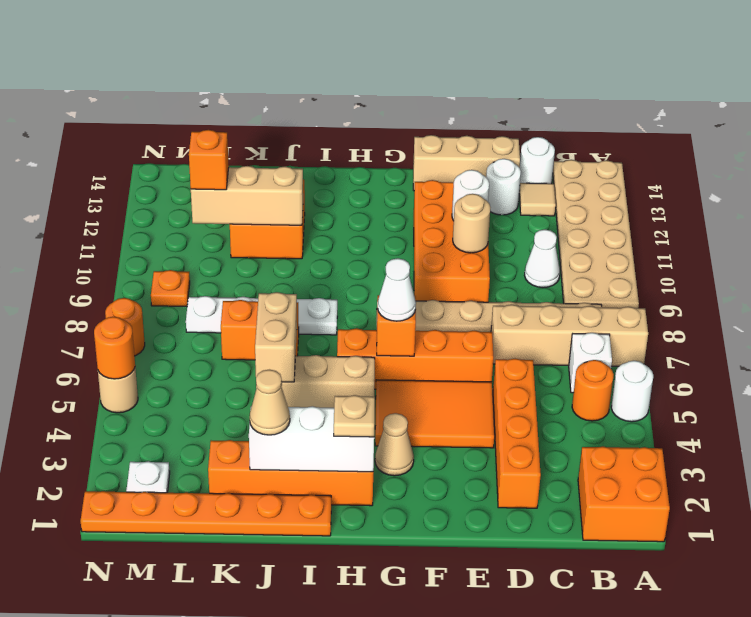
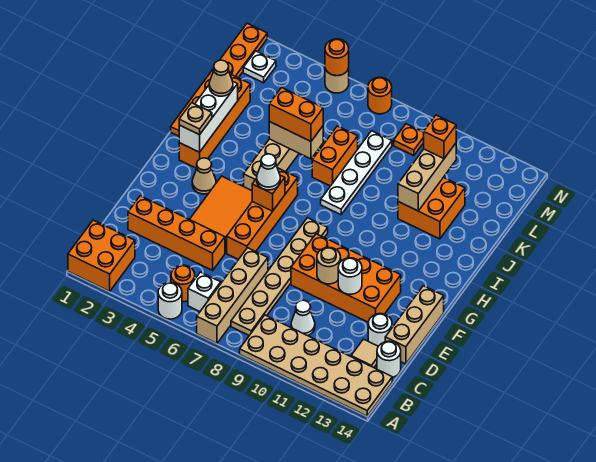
none -> orange 1x2 brick [269,88,323,141]

